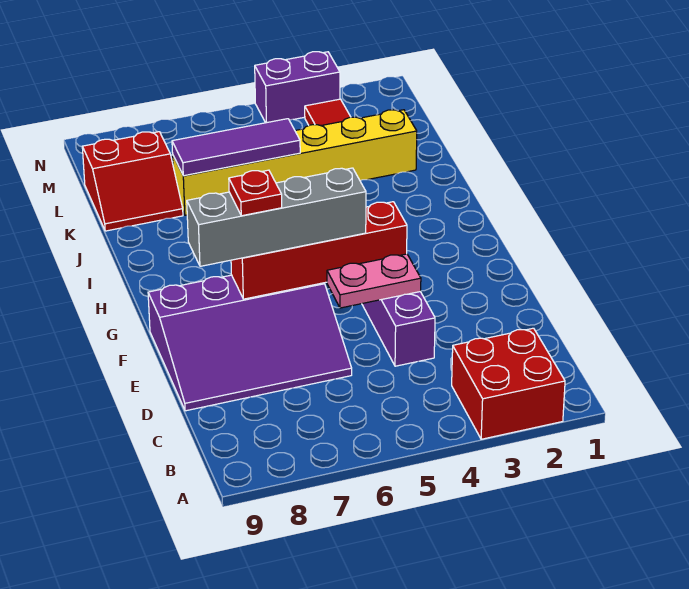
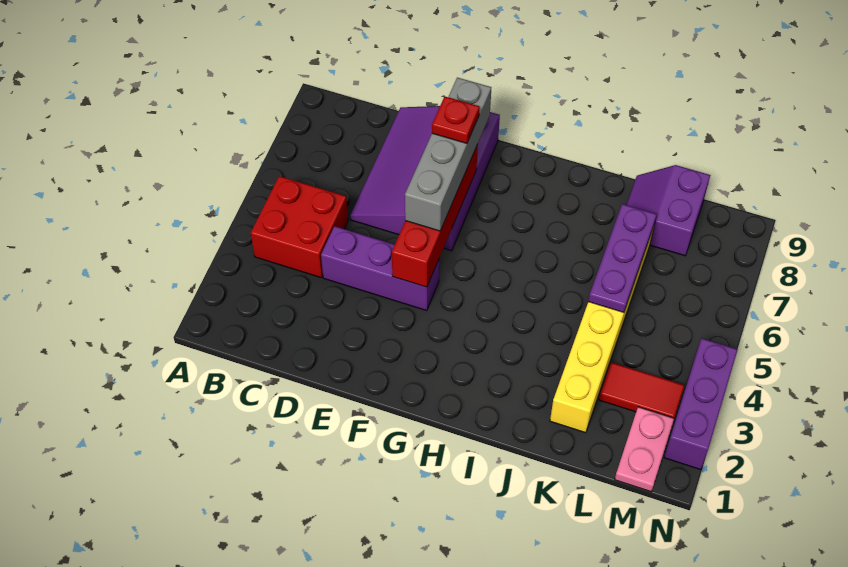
red 2x2 brick [452,328,565,439] -> red 2x2 brick moved to [251,176,348,278]
pink 1x2 plate [327,254,421,308] -> pink 1x2 plate moved to [615,407,674,492]
purple 1x3 tile [172,119,300,176] -> purple 1x3 plate [588,204,657,312]
red 2x2 slope [82,132,183,231] -> purple 2x2 slope [626,165,710,256]
purple 1x2 brick [255,52,340,123] -> purple 1x3 brick [664,338,738,470]

